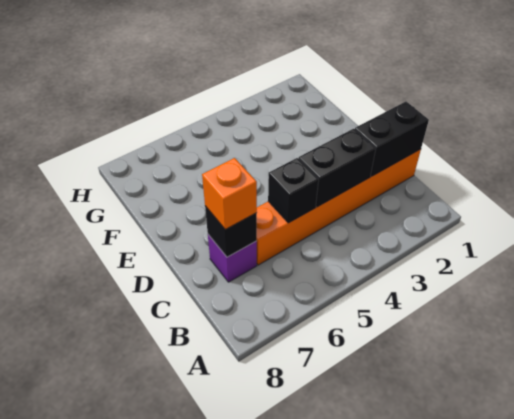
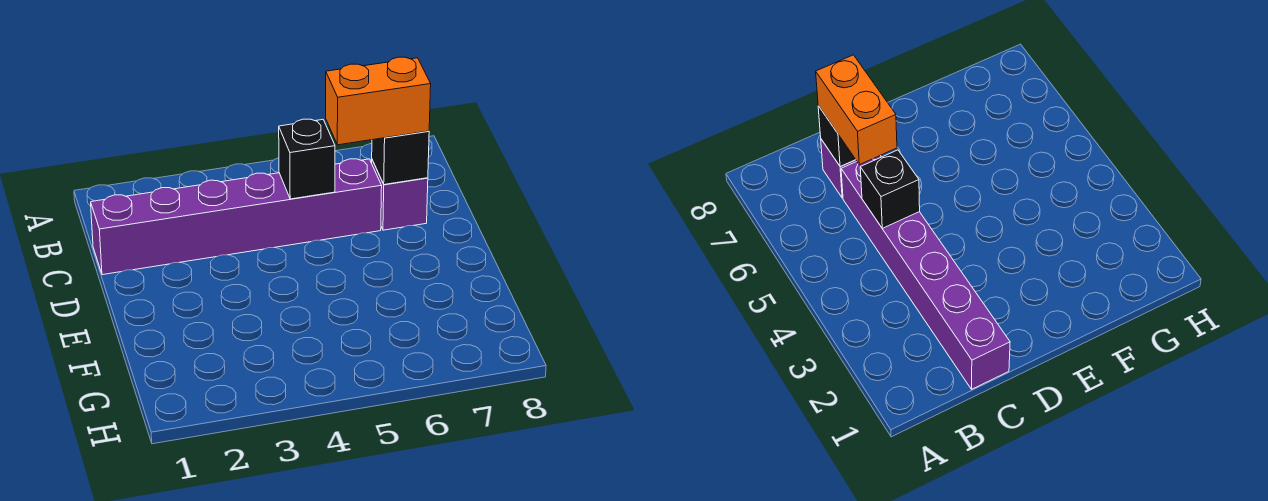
orange 1x6 brick [257,149,421,265] -> purple 1x6 brick [91,159,382,275]
black 1x2 brick [355,102,429,176] -> none
black 1x2 brick [298,129,376,207] -> none
orange 1x1 brick [202,158,257,229] -> orange 1x2 brick [326,57,431,145]

